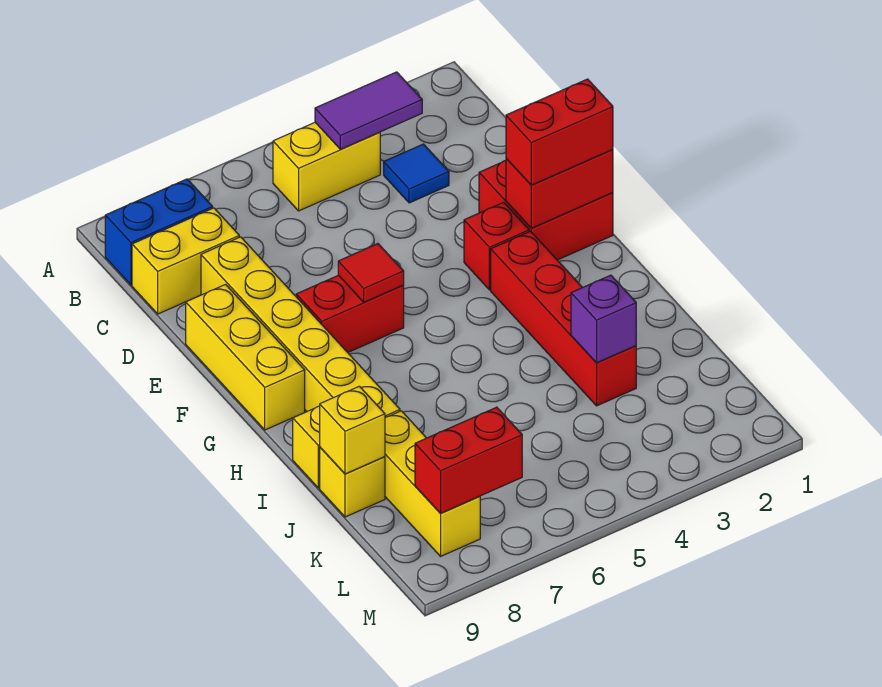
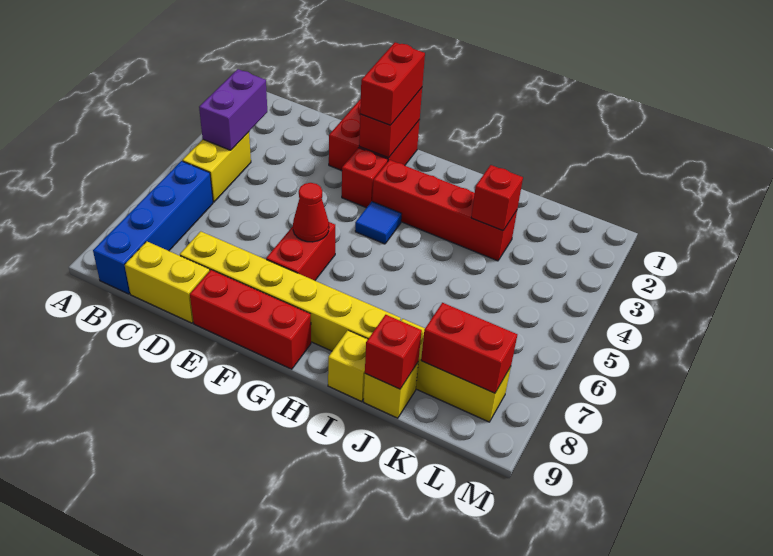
purple 1x2 tile [315,72,422,149] -> purple 1x2 brick [199,69,267,150]
blue 1x2 brick [105,179,213,285] -> blue 1x4 brick [93,161,213,294]
blue 1x1 tile [384,144,449,203] -> blue 1x1 tile moved to [355,202,401,244]
yellow 1x2 brick [132,208,239,314] -> yellow 1x2 brick turned to [125,241,210,323]
yellow 1x3 brick [186,285,305,430] -> red 1x3 brick [190,270,311,369]
red 1x1 tile [338,244,404,302] -> red 1x1 cone [293,183,329,242]
purple 1x1 brick [571,275,636,363] -> red 1x1 brick [471,165,523,231]
yellow 1x1 brick [320,386,385,474] -> red 1x1 brick [365,315,422,389]
red 1x2 brick [415,407,522,513] -> red 1x2 brick turned to [421,303,517,393]

